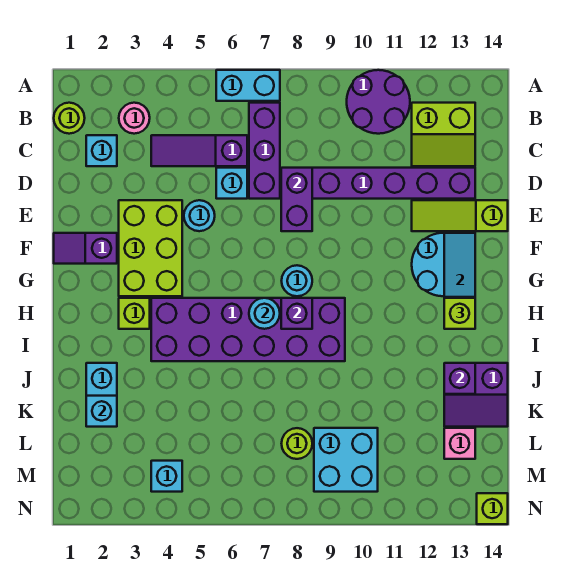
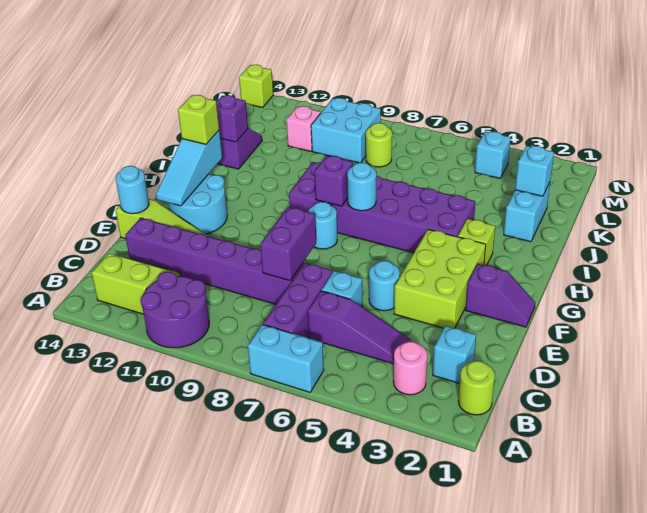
none -> cyan 1x1 round brick [116,166,149,214]
pink 1x1 brick [444,428,475,459] -> pink 1x1 brick moved to [286,106,321,151]

